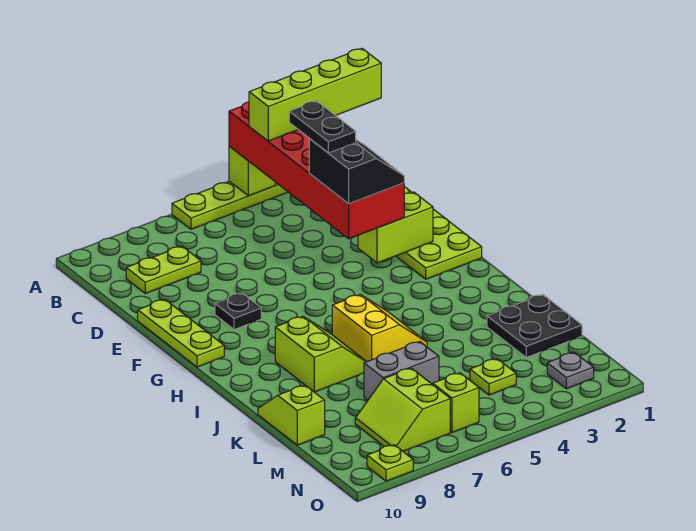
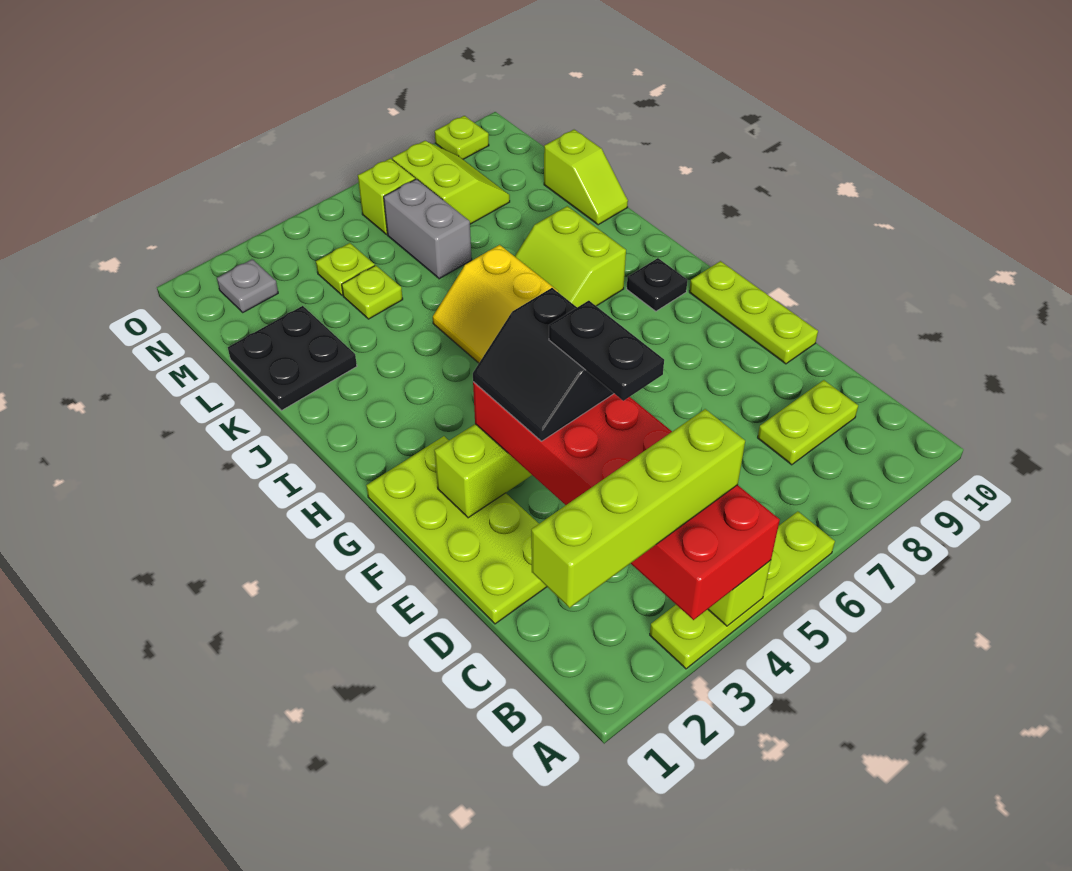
black 1x1 plate [215,293,261,330] -> black 1x1 plate moved to [627,258,687,311]
none -> lime 1x1 plate [342,265,403,319]
grey 1x2 brick [364,342,439,400] -> grey 1x2 brick turned to [384,179,472,279]

